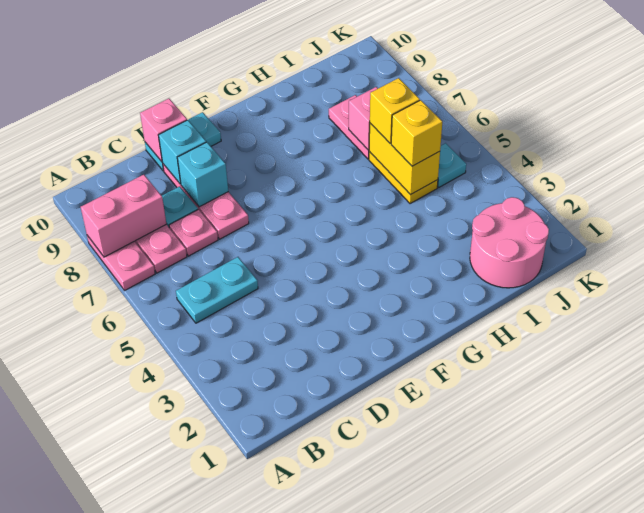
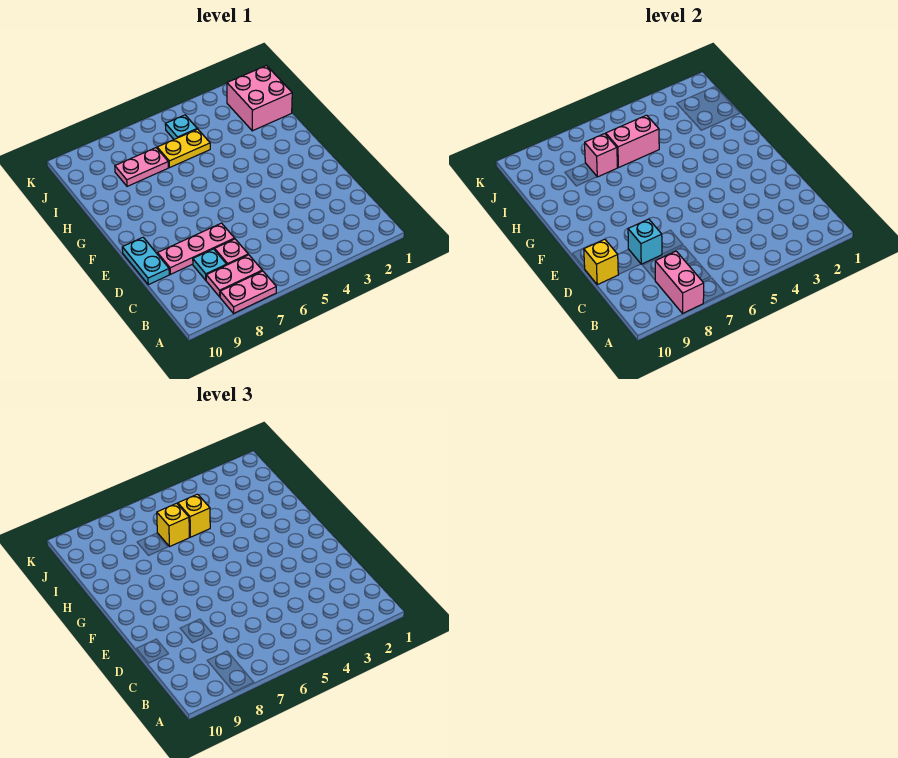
cyan 1x2 plate [176,257,258,323] -> none
cyan 1x1 brick [159,120,206,184] -> none
pink 1x1 brick [140,99,187,162] -> yellow 1x1 brick [584,239,618,285]
pink 2x2 round brick [470,197,549,288] -> pink 2x2 brick [227,66,292,131]
yellow 1x2 brick [369,123,440,195] -> pink 1x2 brick [606,115,659,168]

